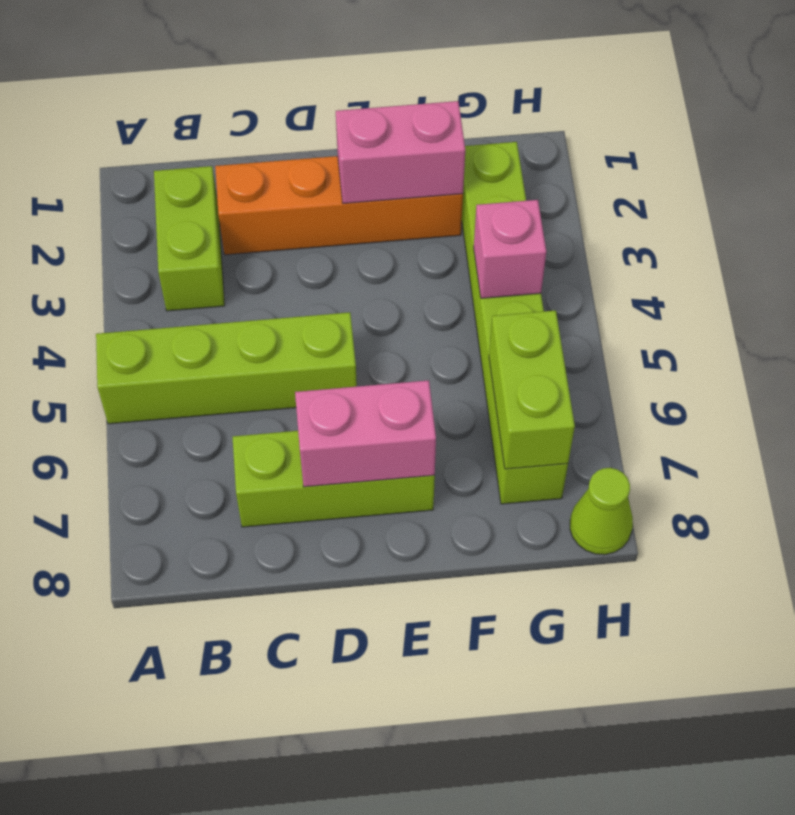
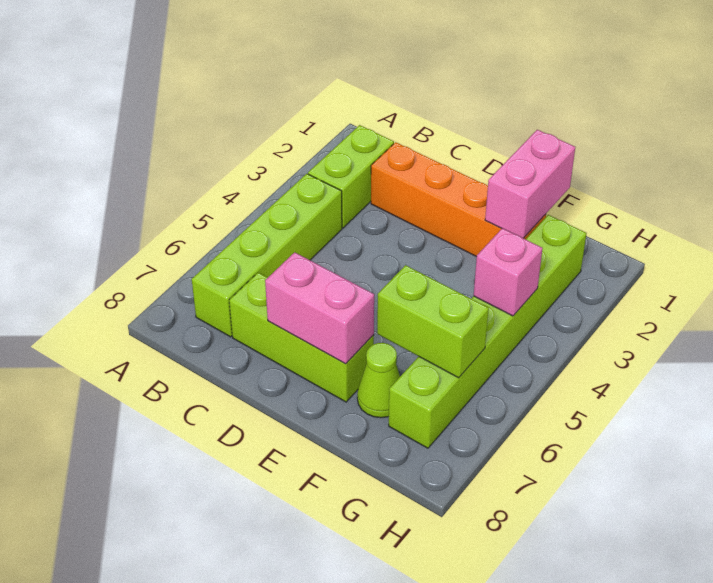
lime 1x4 brick [96,312,357,424] -> lime 1x4 brick turned to [192,174,342,337]
pink 1x2 brick [336,101,465,203] -> pink 1x2 brick turned to [485,130,575,238]
lime 1x2 brick [489,310,575,469] -> lime 1x2 brick turned to [377,265,489,378]
lime 1x1 cone [570,468,633,555] -> lime 1x1 cone moved to [357,343,400,418]

